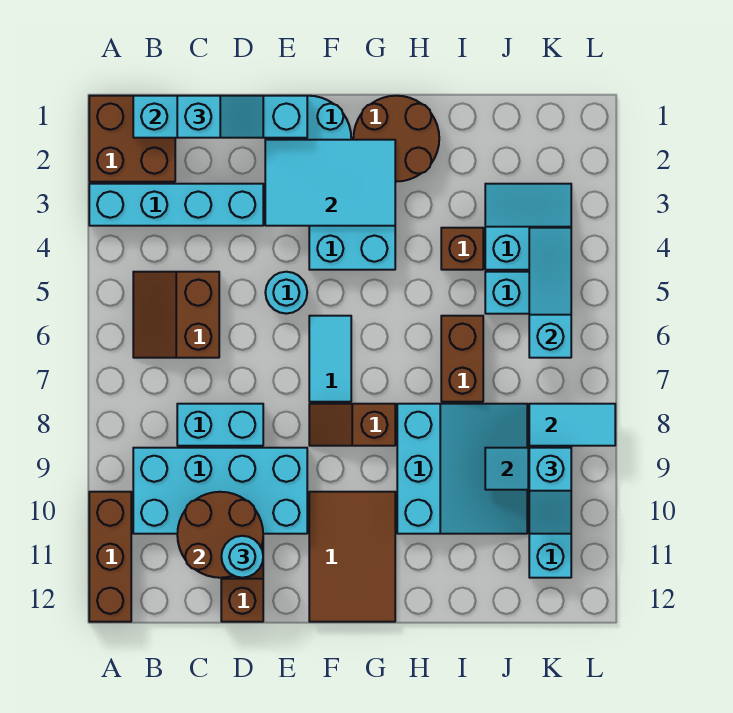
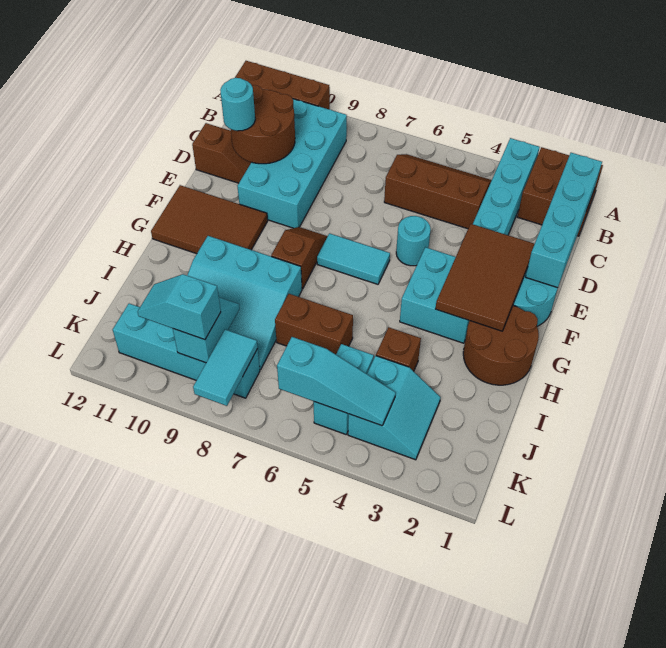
brown 2x2 slope [133,272,219,358] -> brown 2x3 slope [384,154,492,229]
cyan 1x2 slope [177,96,263,138] -> none
cyan 1x2 brick [177,404,263,446] -> none
cyan 2x3 tile [265,140,395,226] -> brown 2x3 tile [436,224,534,331]

